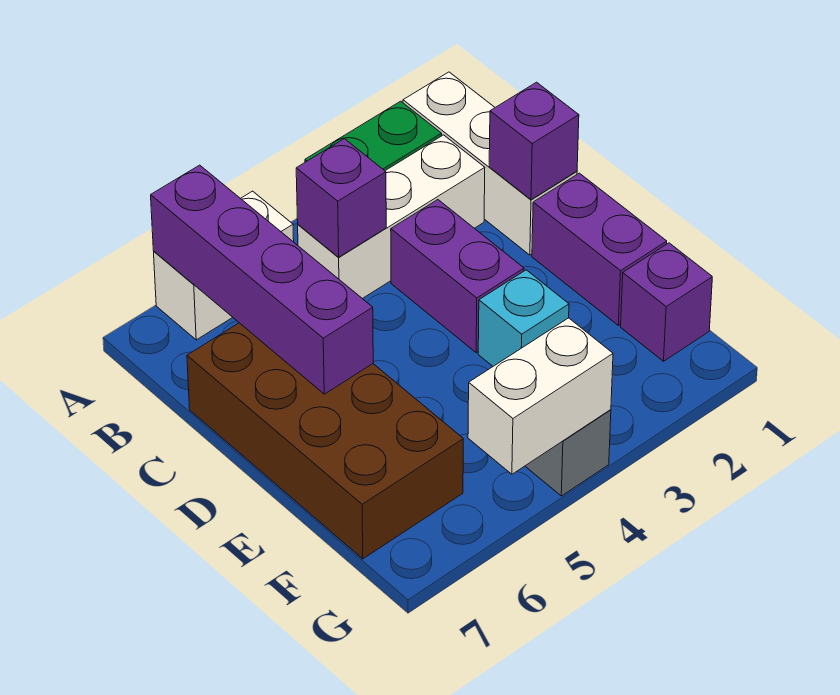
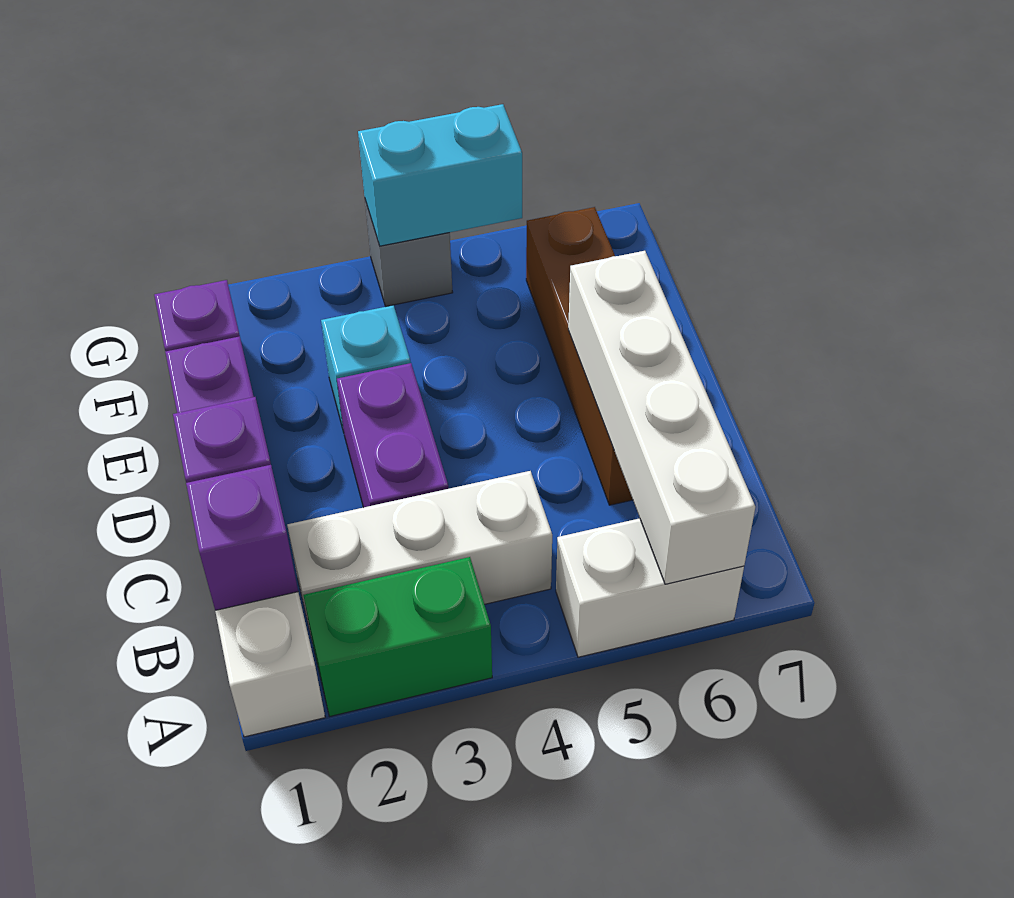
purple 1x4 brick [151,165,373,394] -> white 1x4 brick [568,251,755,584]
purple 1x1 brick [296,139,386,257] -> purple 1x1 brick moved to [186,465,298,610]
brown 2x4 brick [187,323,463,559] -> brown 1x4 brick [526,207,633,505]
white 1x2 brick [468,318,613,474] -> cyan 1x2 brick [358,104,522,246]

